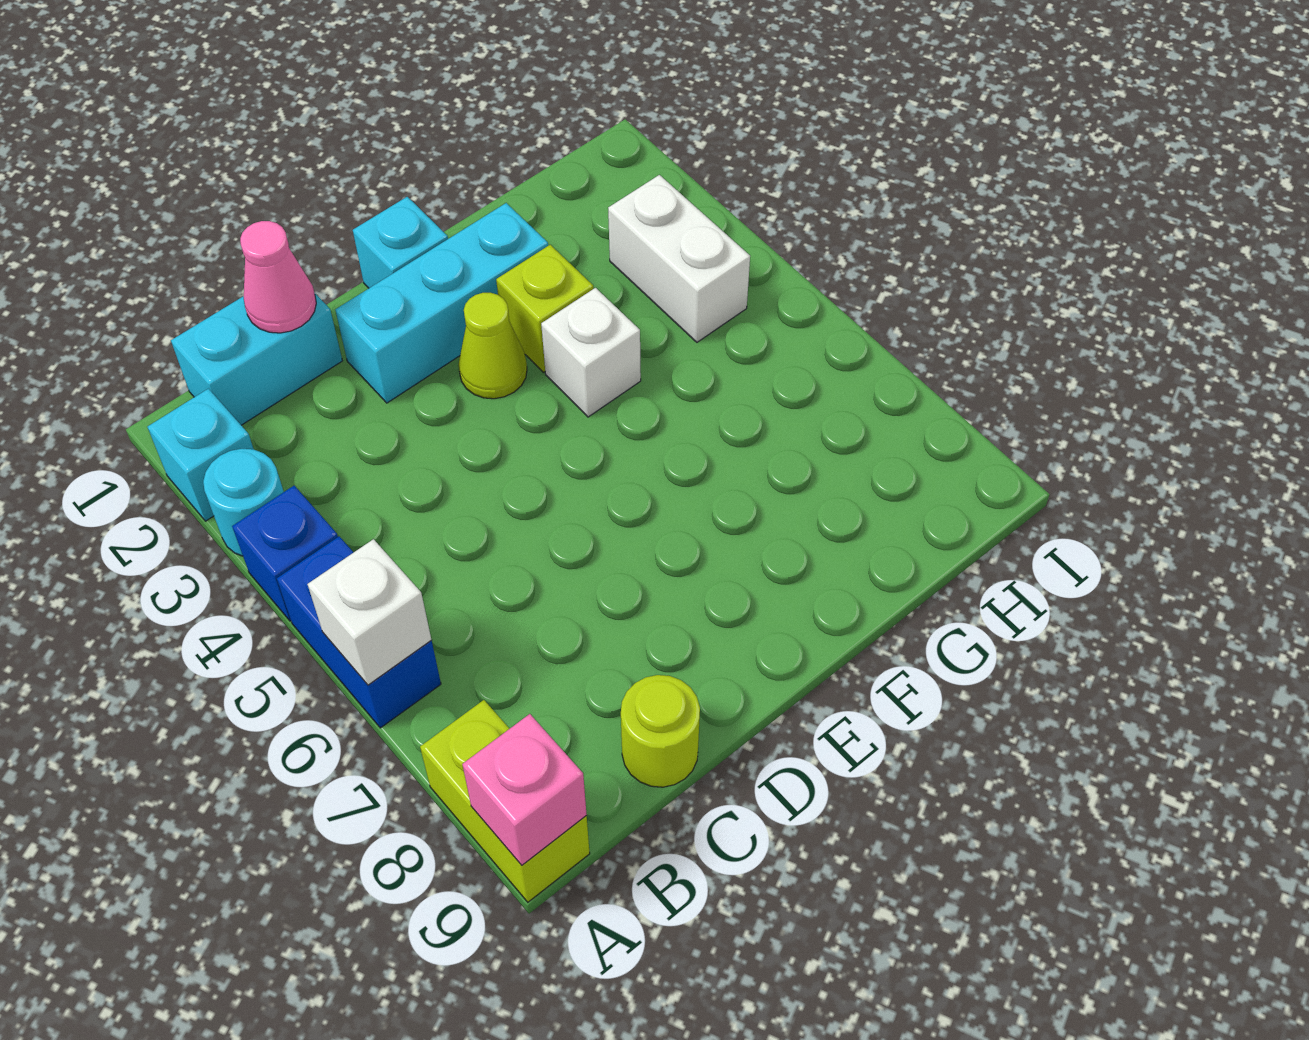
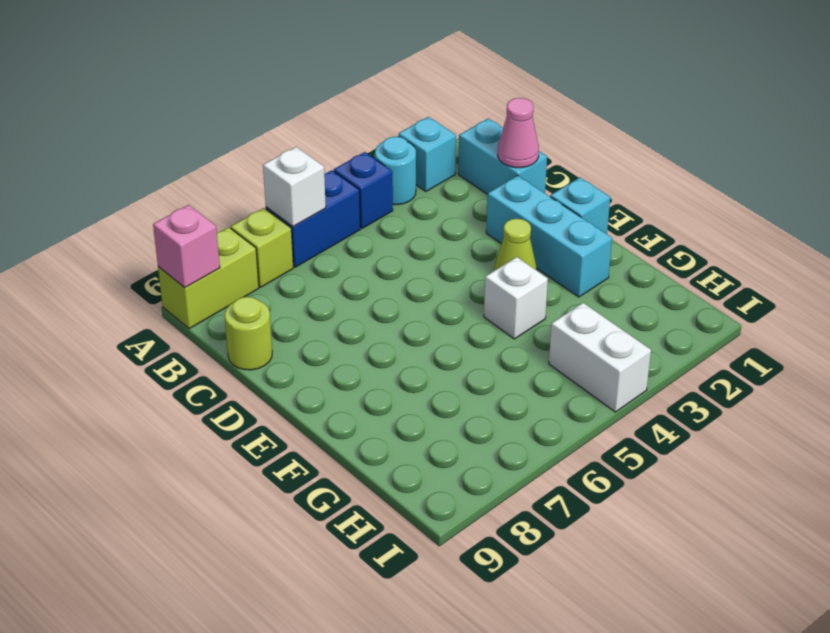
lime 1x1 brick [496,245,593,372] -> lime 1x1 brick moved to [231,208,293,287]
white 1x2 brick [608,175,750,342] -> white 1x2 brick turned to [549,303,651,412]

